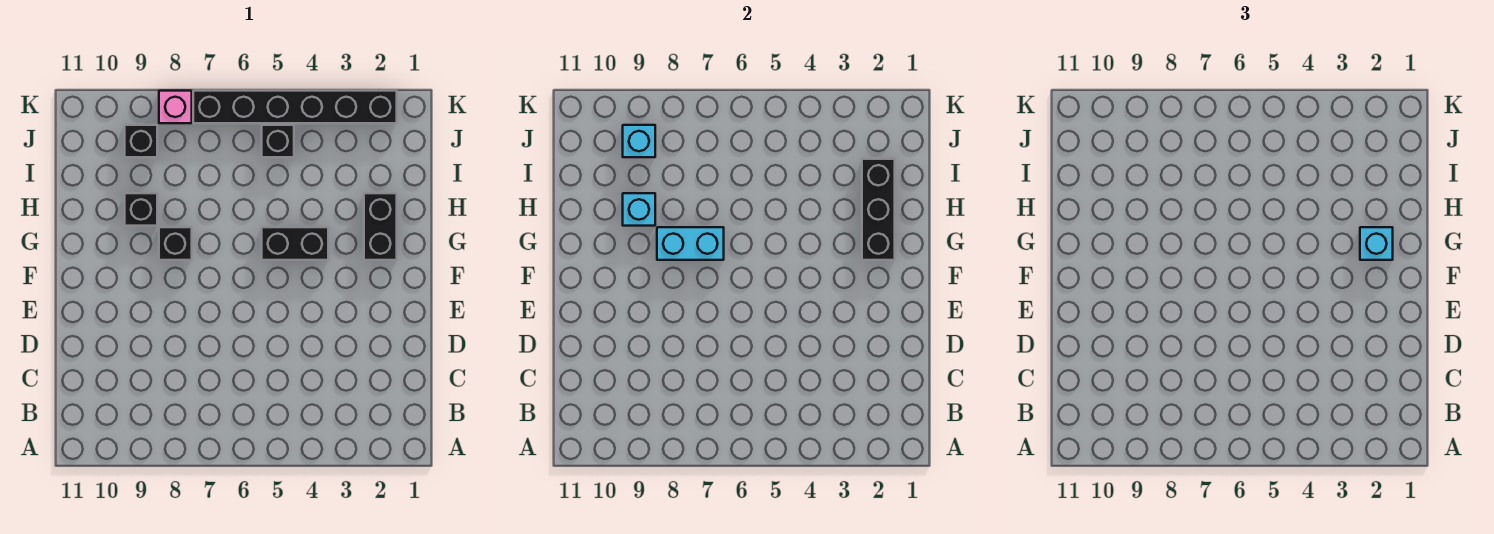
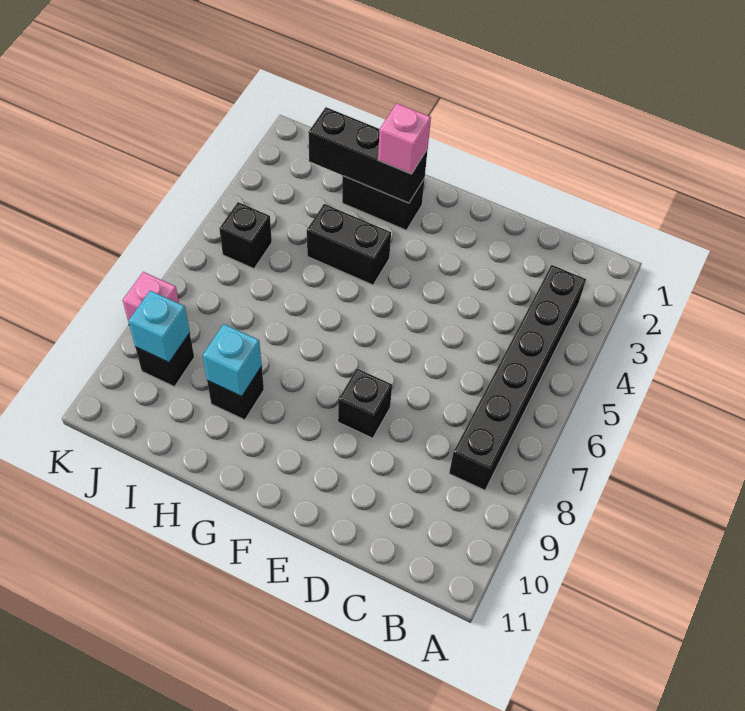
cyan 1x1 brick [1360,227,1393,260] -> pink 1x1 brick [378,104,431,174]
black 1x2 brick [262,227,328,260] -> black 1x2 brick turned to [307,204,391,285]
cyan 1x2 brick [657,227,724,260] -> none
black 1x1 brick [159,227,192,260] -> black 1x1 brick moved to [338,369,392,438]
black 1x6 brick [193,91,397,123] -> black 1x6 brick moved to [449,265,586,490]

